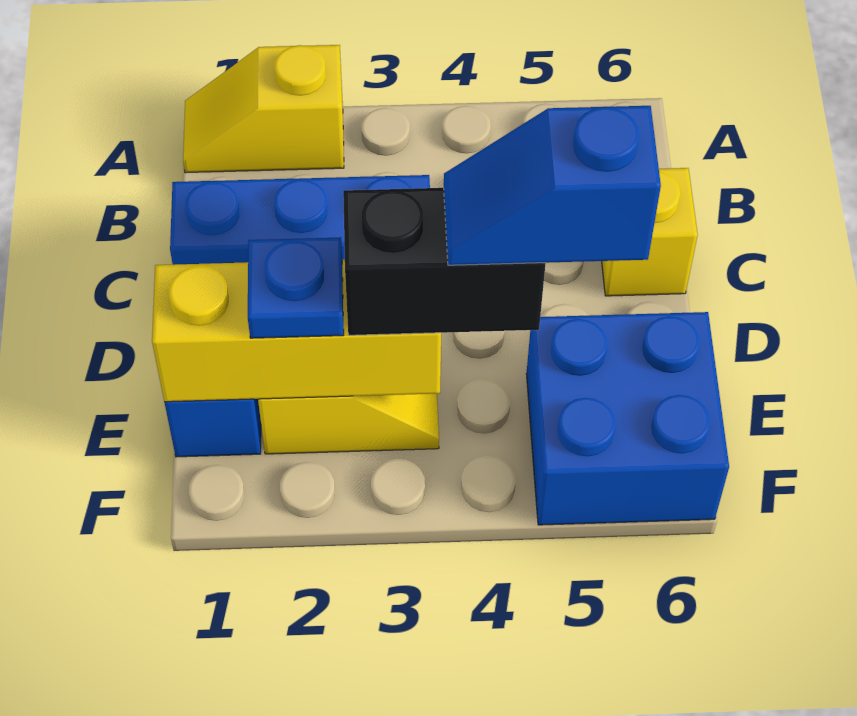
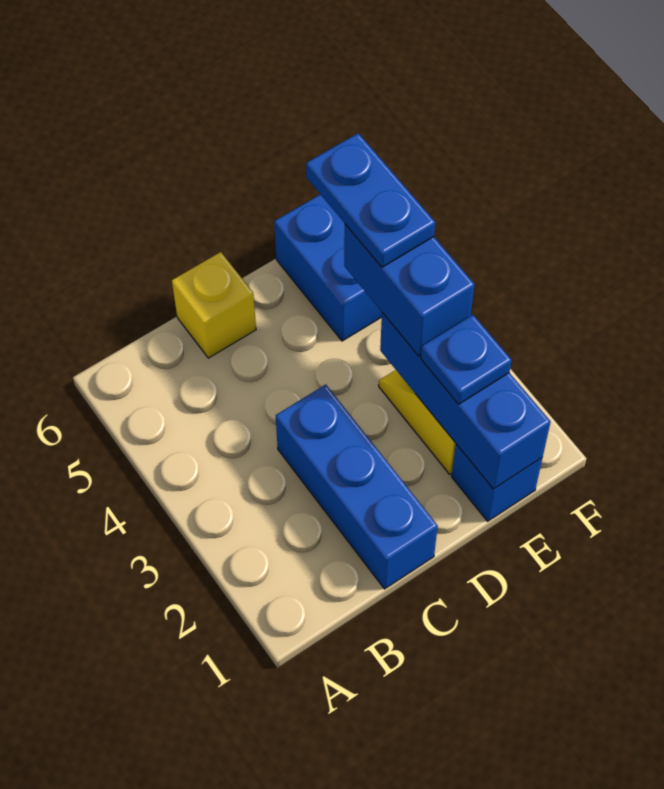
yellow 1x2 slope [183,45,344,173] -> none
yellow 1x3 brick [152,260,441,402] -> blue 1x3 brick [380,313,550,489]
black 1x2 brick [343,188,546,335] -> blue 1x2 brick [344,224,475,356]
blue 1x2 slope [444,106,661,265] -> blue 1x2 plate [306,133,435,267]

